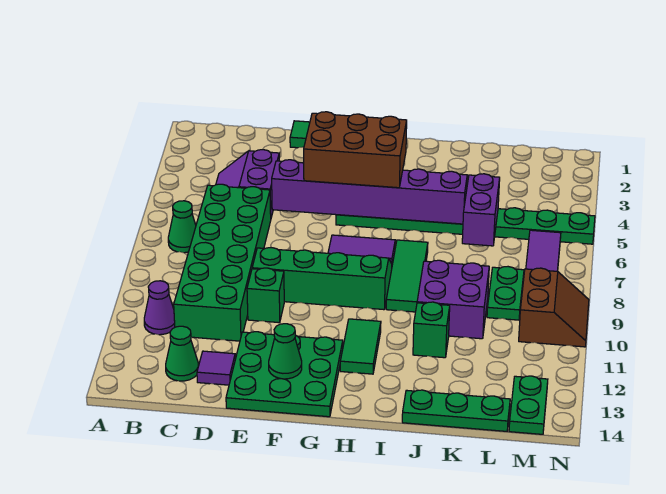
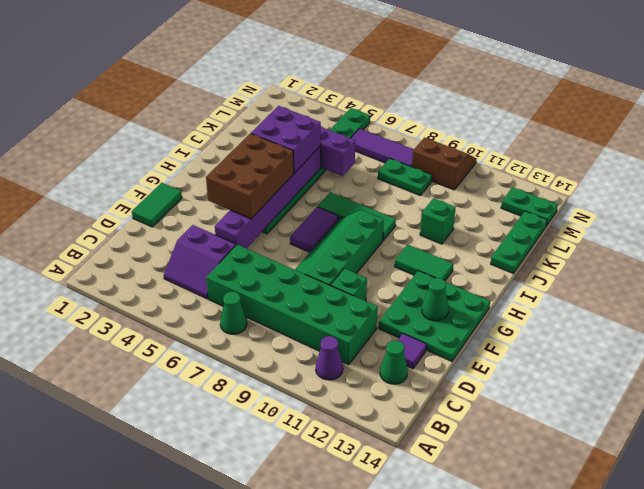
purple 2x2 brick [417,260,489,339] -> purple 2x2 brick moved to [251,106,321,173]

